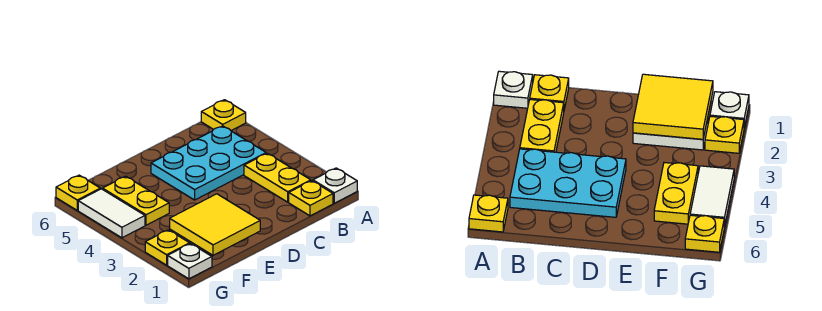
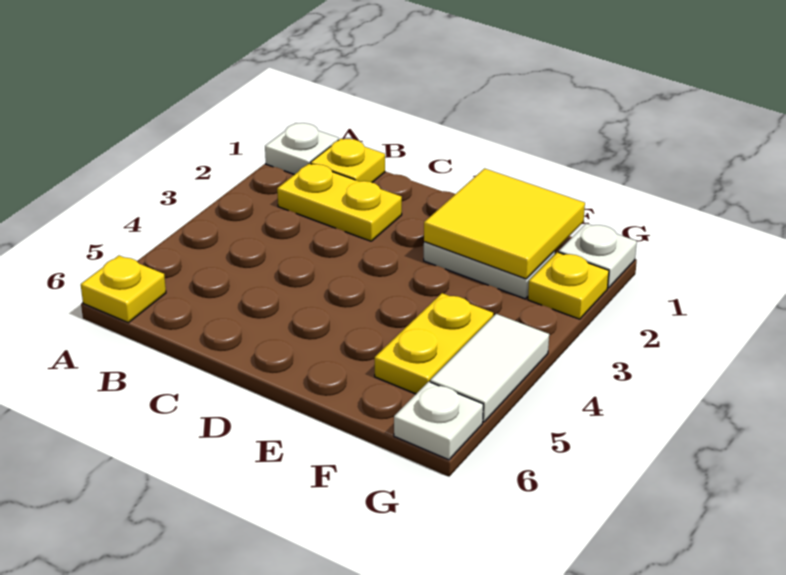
yellow 1x2 plate [244,153,311,202] -> yellow 1x2 plate turned to [277,164,402,241]
cyan 2x3 plate [151,126,266,200] -> none
yellow 1x1 plate [56,175,100,210] -> white 1x1 plate [394,382,483,460]

